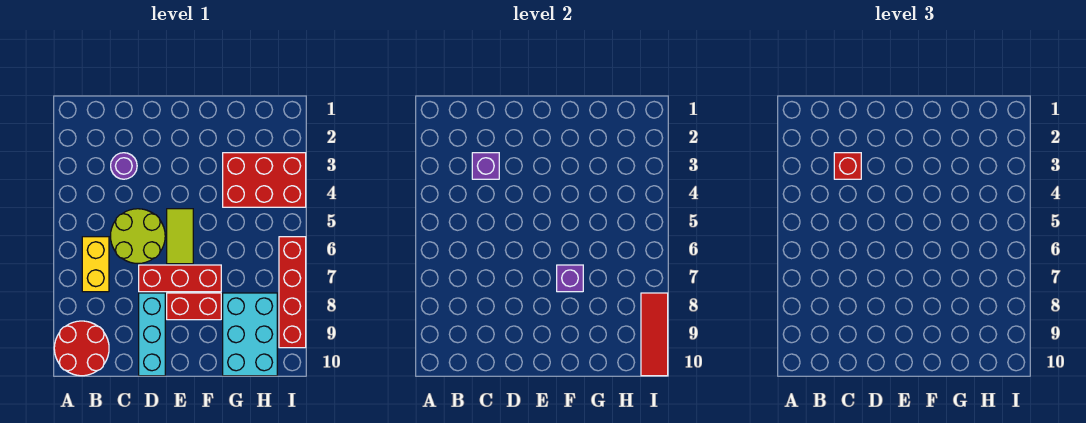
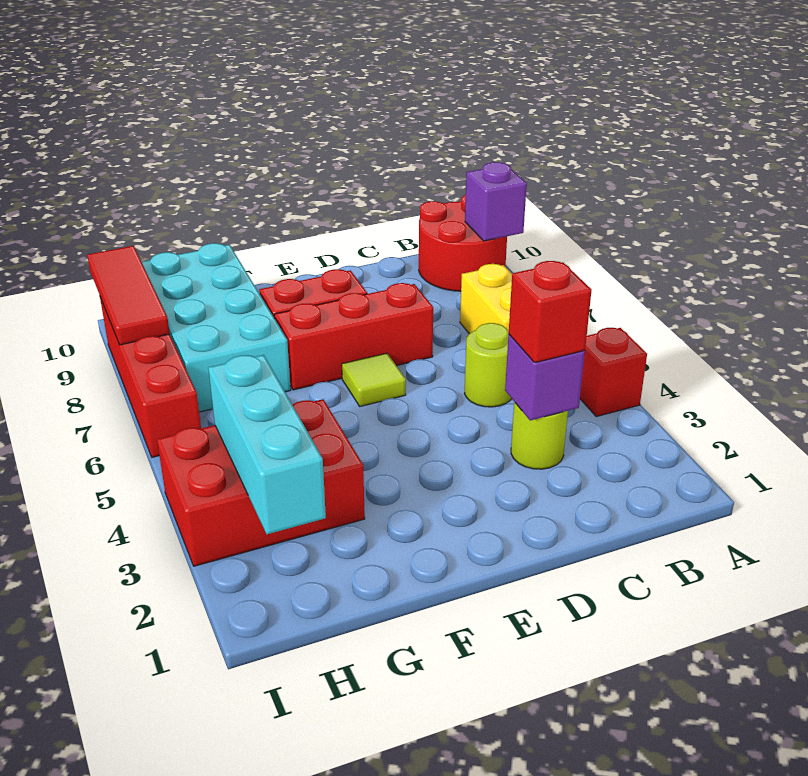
none -> red 1x1 brick [580,328,647,417]
purple 1x1 round brick [111,153,137,179] -> lime 1x1 round brick [511,402,568,469]
lime 2x2 round brick [111,209,165,263] -> lime 1x1 round brick [464,323,512,407]
cyan 1x3 brick [139,293,165,376] -> cyan 1x3 brick moved to [208,355,326,534]
lime 1x2 tile [167,209,193,264] -> lime 1x1 tile [342,353,406,406]
purple 1x1 brick [557,265,583,292] -> purple 1x1 brick moved to [465,162,527,241]
cyan 2x3 brick [223,293,277,376] -> cyan 2x4 brick [142,243,291,412]

